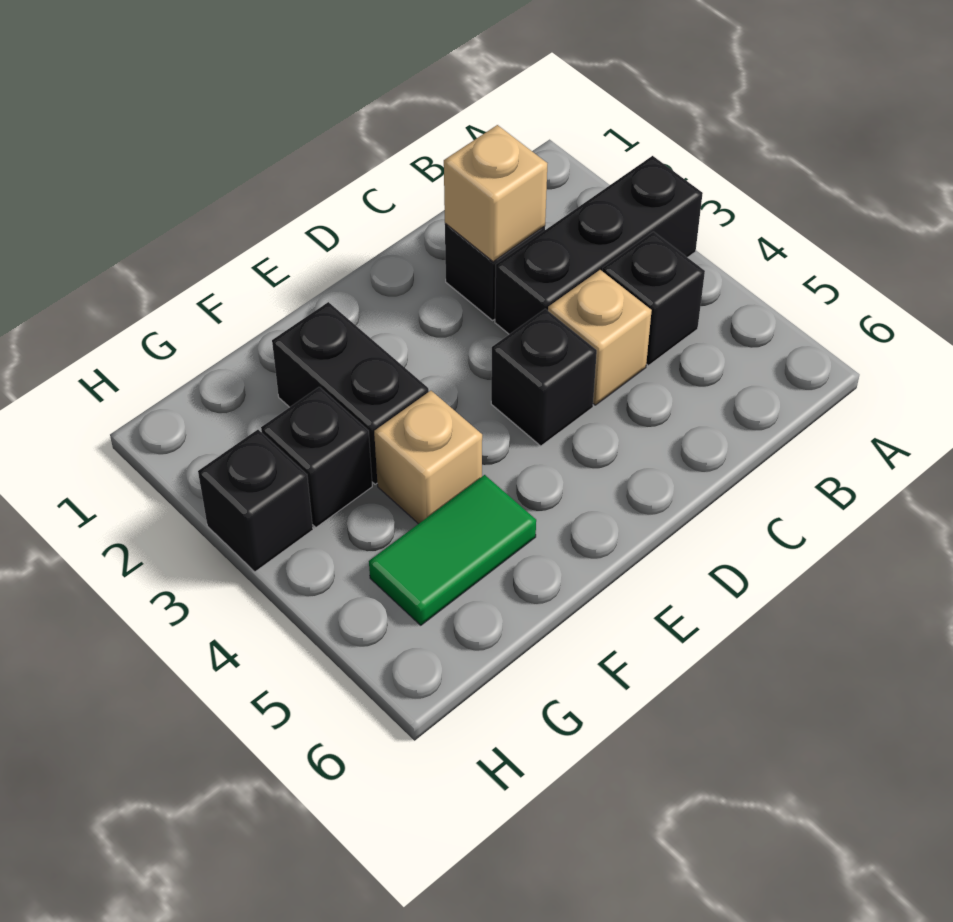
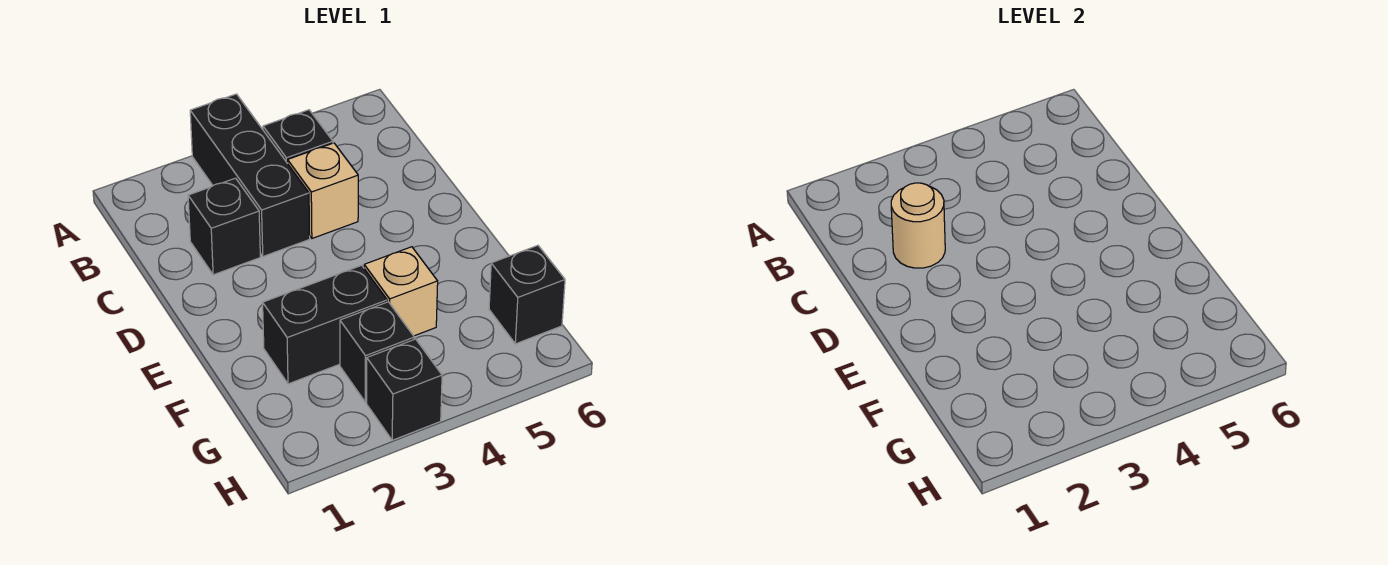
tan 1x1 brick [444,125,547,262] -> tan 1x1 round brick [891,183,945,268]
black 1x1 brick [491,309,597,446] -> black 1x1 brick moved to [489,245,565,344]
green 1x2 tile [369,475,536,625] -> none

